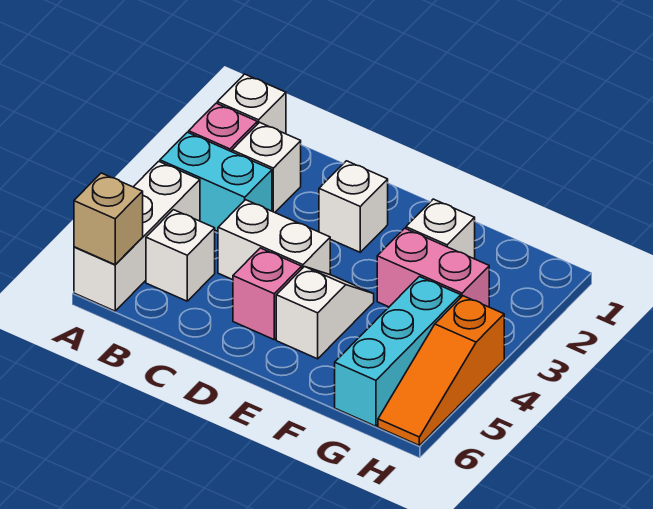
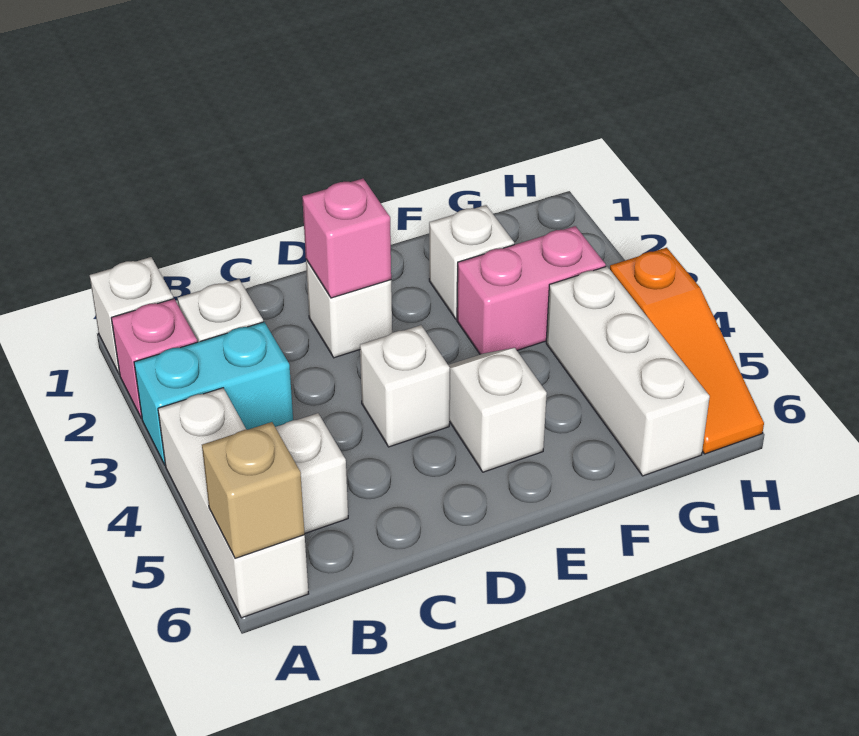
white 1x2 brick [218,200,330,280] -> white 1x1 brick [360,325,450,447]
pink 1x1 brick [233,248,302,339] -> pink 1x1 brick moved to [302,179,391,298]
cyan 1x3 brick [335,277,461,426] -> white 1x3 brick [546,266,710,476]

